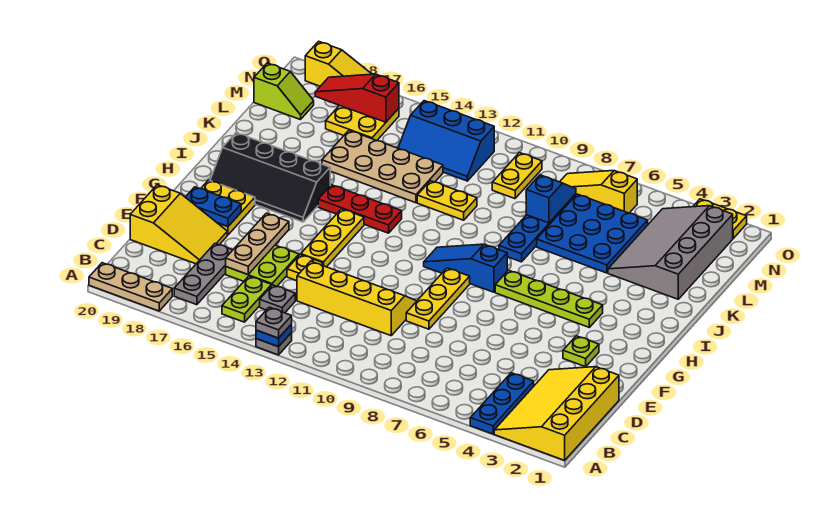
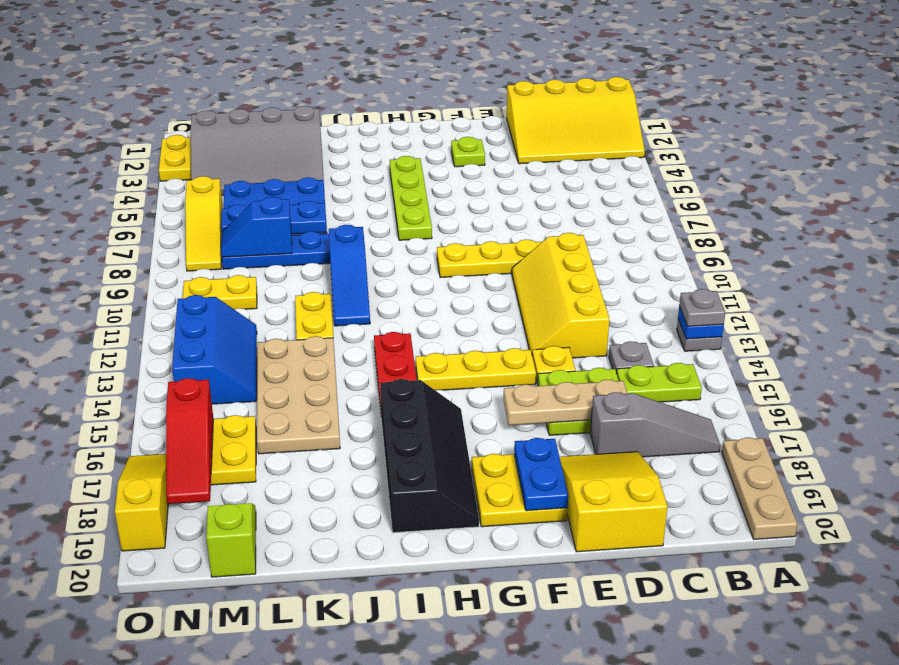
blue 1x3 plate [470,373,534,434] -> blue 1x3 plate moved to [221,201,327,234]
grey 1x3 plate [174,244,232,305] -> grey 1x3 slope [590,392,720,457]
blue 1x3 slope [424,244,507,292] -> blue 1x3 slope moved to [329,225,370,326]

